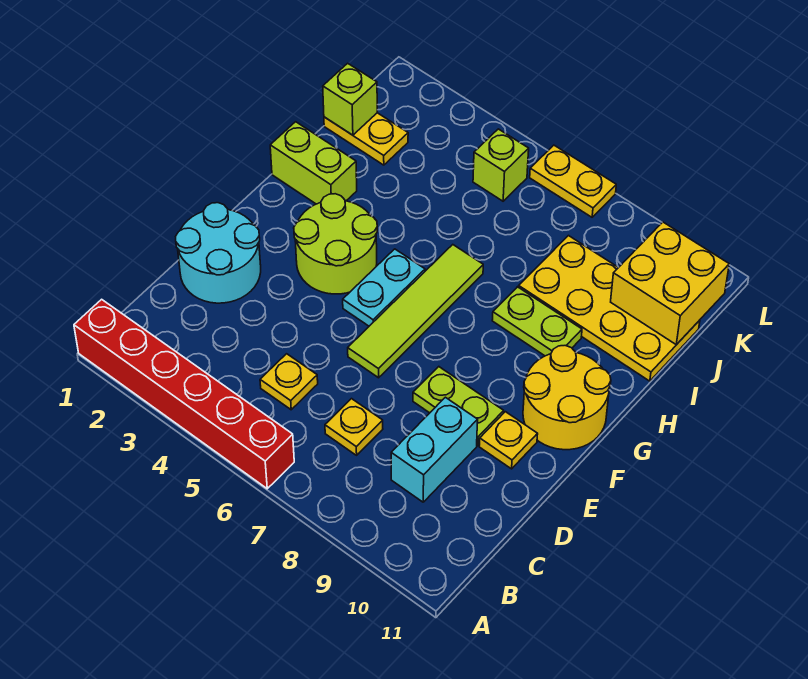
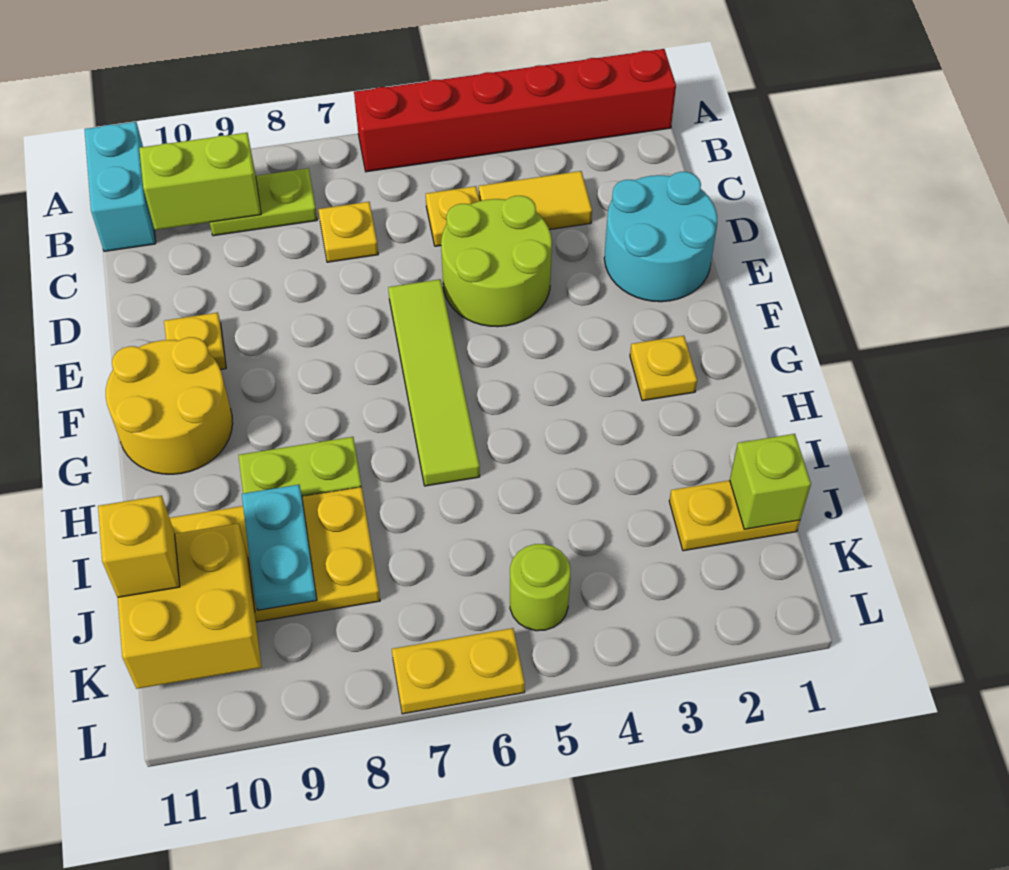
none -> yellow 1x2 tile [479,171,592,230]
cyan 1x2 brick [391,397,478,502] -> cyan 1x2 brick moved to [85,122,156,251]
lime 1x2 plate [413,367,504,446] -> lime 1x2 plate moved to [210,168,317,236]
lime 2x2 round brick [294,194,377,294] -> lime 2x2 round brick moved to [441,196,552,327]
cyan 1x2 plate [343,249,425,326] -> cyan 1x2 plate moved to [242,485,317,610]
none -> yellow 1x1 plate [630,336,697,401]
lime 1x2 brick [270,122,357,204] -> lime 1x2 brick moved to [139,133,261,230]
none -> yellow 1x1 brick [98,496,180,597]
lime 1x1 brick [473,129,529,201] -> lime 1x1 round brick [510,544,570,631]

